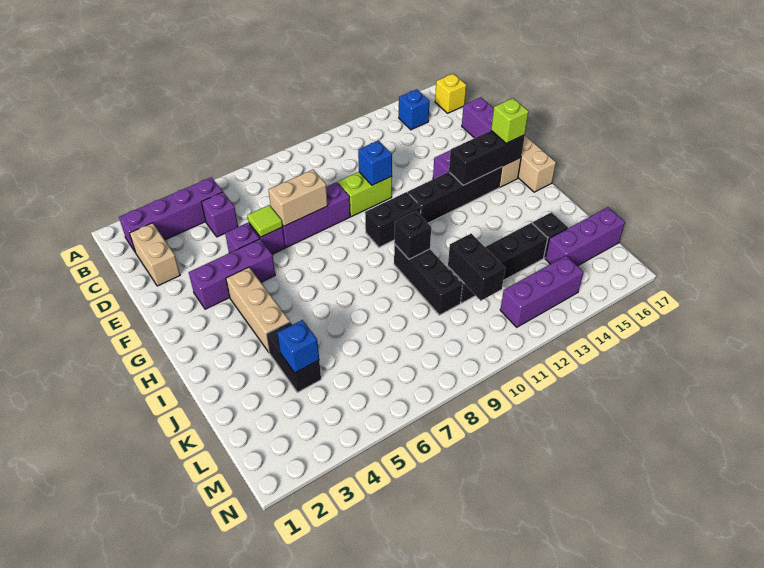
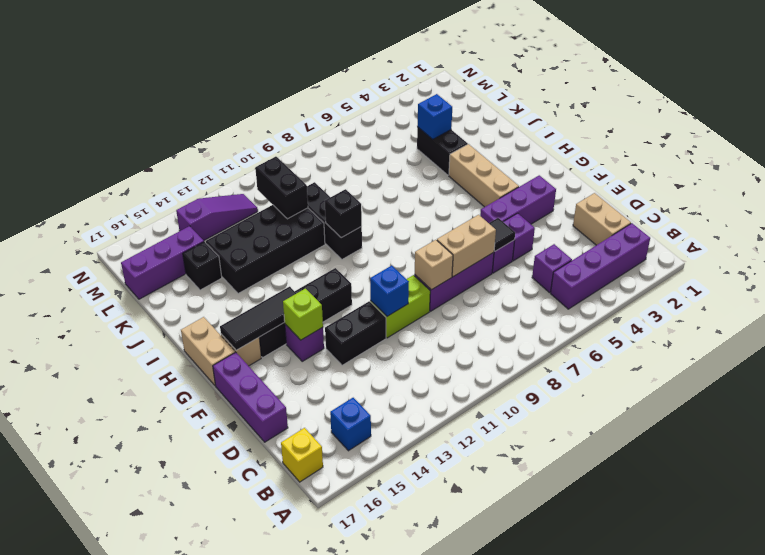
lime 1x1 tile [247,205,283,237] -> black 1x1 tile [489,218,515,251]
none -> tan 1x1 brick [415,240,453,290]
black 1x2 brick [365,192,421,247] -> black 1x2 brick moved to [325,301,386,365]
black 1x3 brick [449,131,525,185] -> black 1x3 tile [220,287,296,350]
lime 1x1 brick [491,98,529,143] -> lime 1x1 brick moved to [283,289,323,340]
black 1x4 brick [448,223,548,303] -> black 2x4 brick [206,205,325,294]
purple 1x3 brick [500,256,584,327] -> purple 1x3 slope [176,194,258,240]

